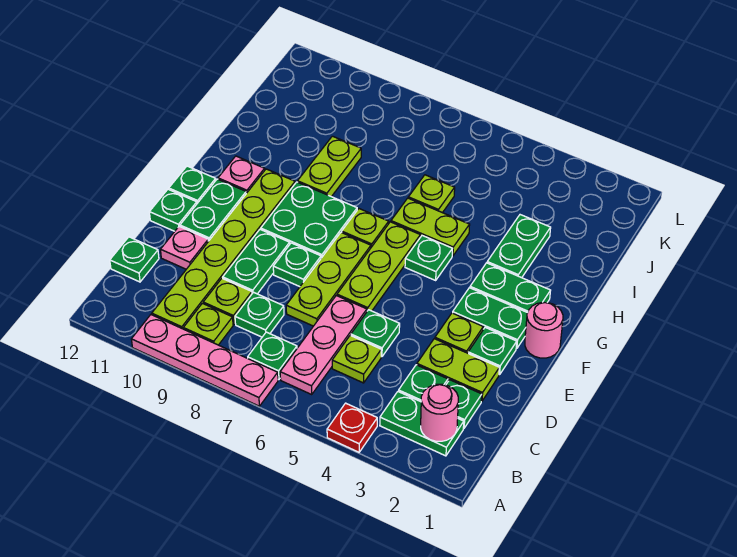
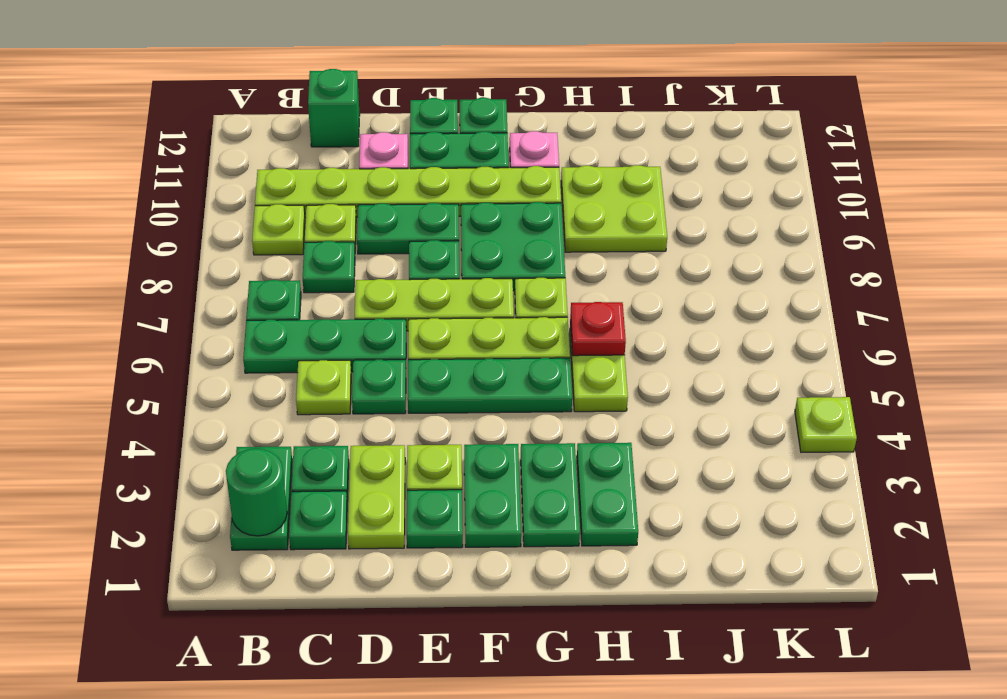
red 1x1 plate [327,403,377,452] -> red 1x1 plate moved to [570,302,626,356]
pink 1x4 plate [131,315,278,406] -> none
pink 1x1 round brick [421,384,458,441] -> green 1x1 round brick [226,448,287,536]
pink 1x3 plate [280,296,367,394] -> green 1x3 plate [243,319,406,373]
green 1x1 plate [110,237,159,282] -> green 1x1 brick [308,69,360,147]
pink 1x1 round brick [525,302,563,358] -> none
green 1x1 plate [405,236,452,280] -> green 1x3 plate [408,358,572,413]
green 1x2 plate [487,215,551,278] -> green 1x2 plate turned to [577,443,638,546]
lime 1x2 plate [298,136,361,197] -> lime 2x2 plate [561,165,667,252]
lime 1x1 plate [408,175,455,213] -> lime 1x1 plate moved to [795,397,857,452]

